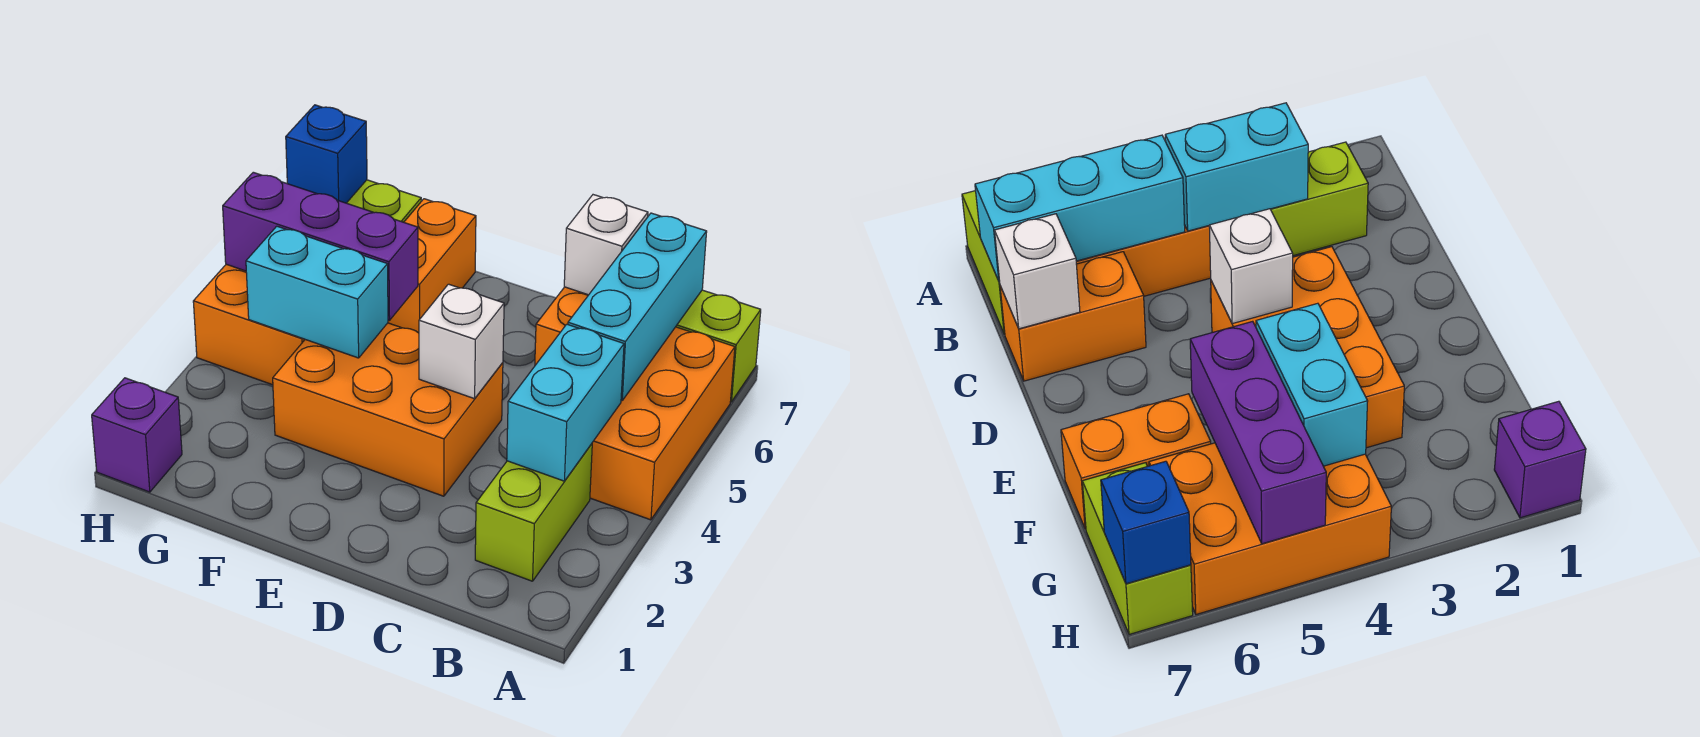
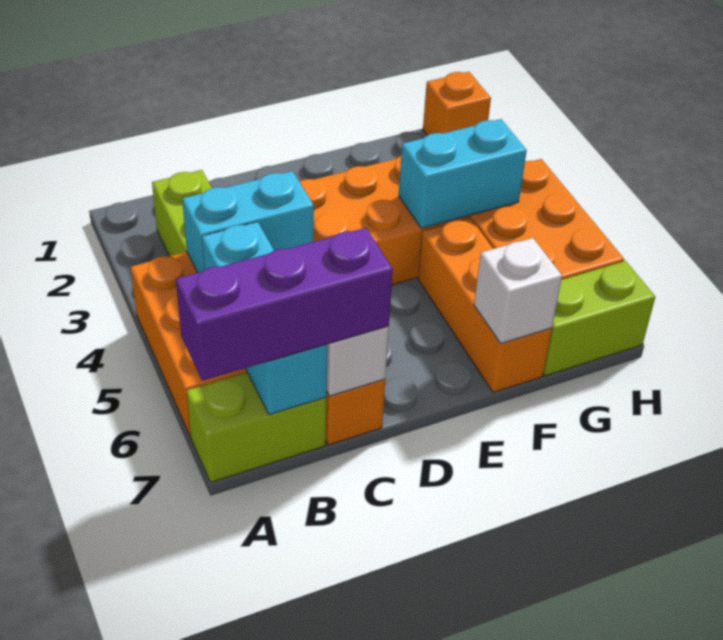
cyan 1x2 brick [507,324,624,481] -> cyan 1x2 brick turned to [182,171,314,273]
white 1x1 brick [419,284,504,399] -> white 1x1 brick moved to [474,238,562,343]
purple 1x3 brick [223,172,418,320] -> purple 1x3 brick moved to [176,228,393,381]
orange 1x2 brick [388,199,476,333] -> orange 1x3 brick [418,218,552,392]
purple 1x1 brick [92,378,182,492] -> orange 1x1 brick [423,72,491,135]
blue 1x1 brick [286,105,367,203] -> none

